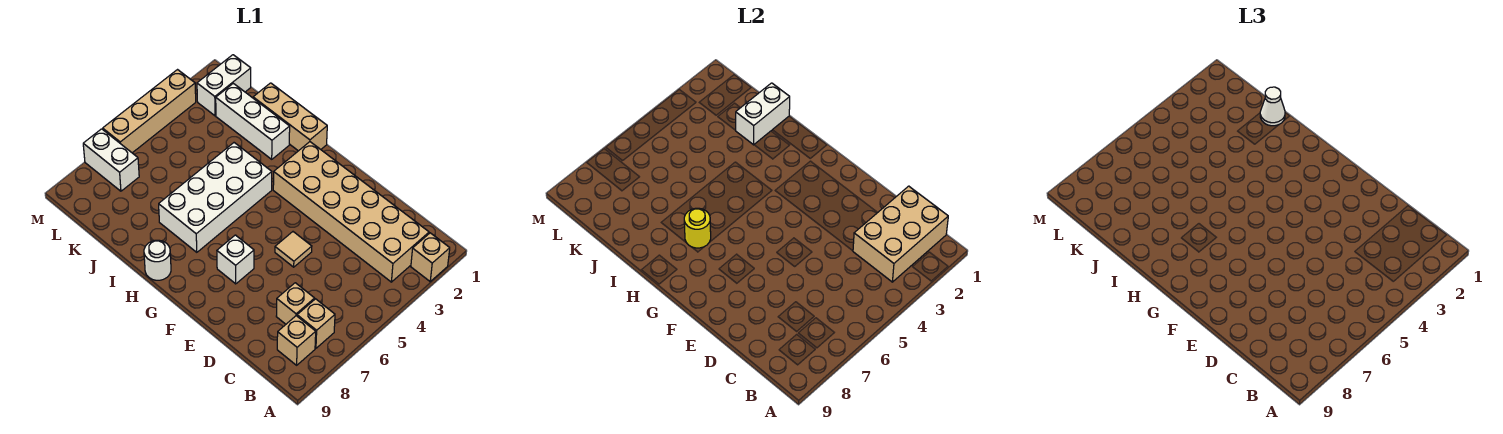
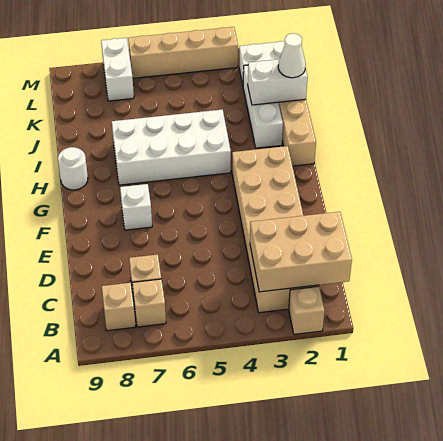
tan 1x1 tile [275,232,312,267] -> none
yellow 1x1 round brick [684,208,711,248] -> none

